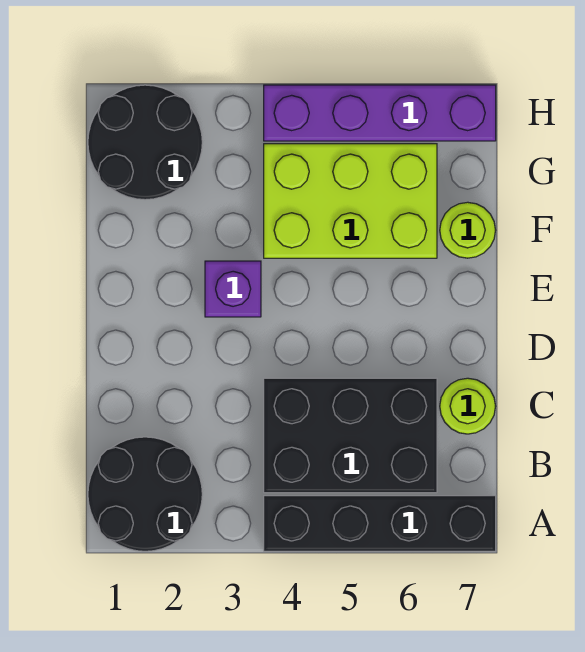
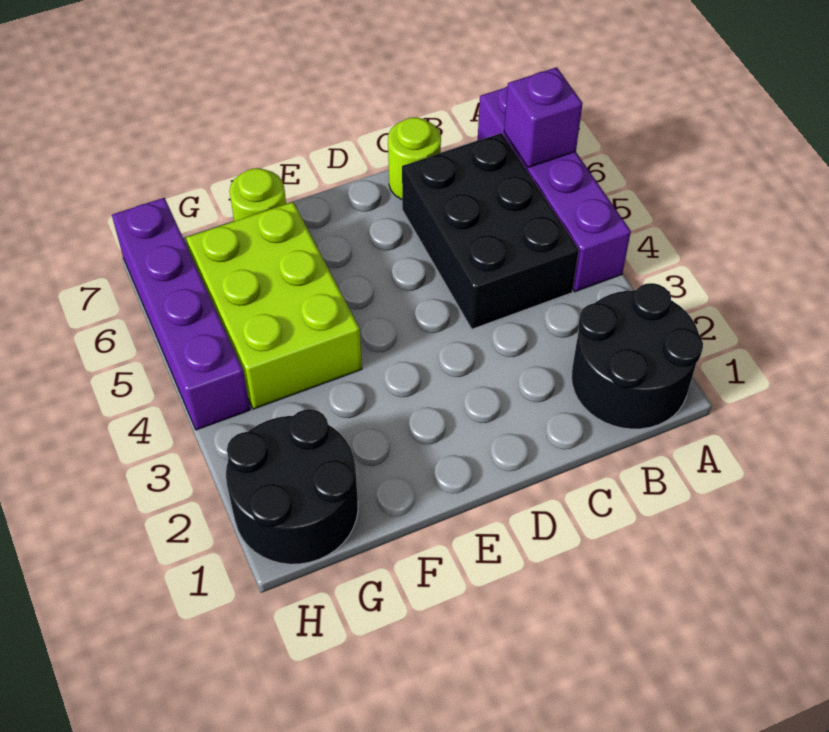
black 1x4 brick [264,496,496,551] -> purple 1x4 brick [478,87,631,292]
purple 1x1 brick [205,261,261,317] -> purple 1x1 brick moved to [504,67,583,168]

